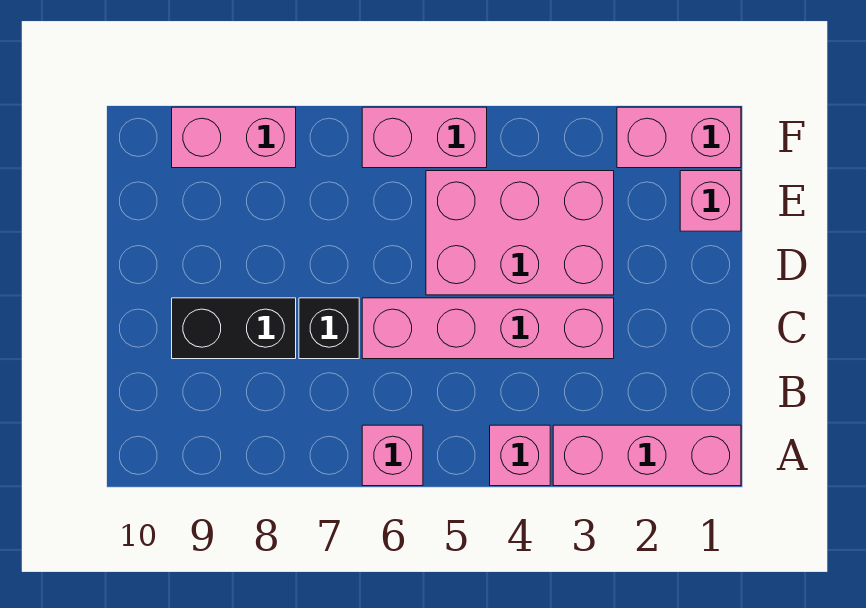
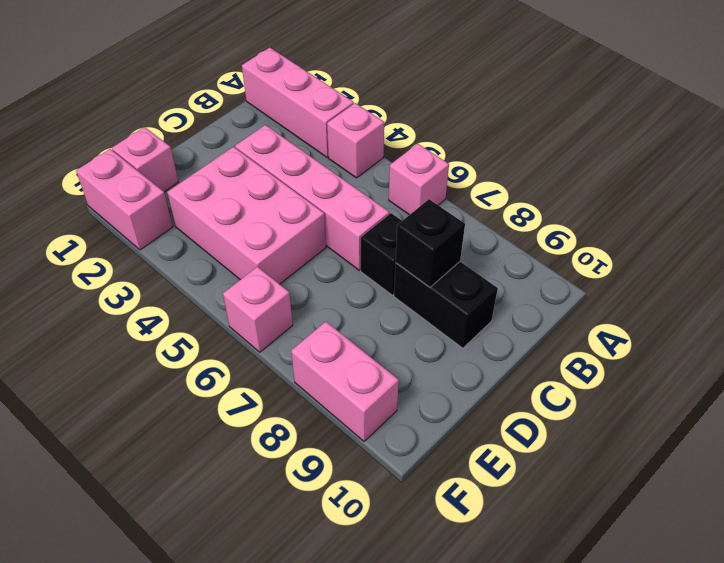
none -> black 1x1 brick [396,199,465,287]
pink 1x2 brick [362,107,487,168] -> pink 1x1 brick [223,267,293,352]

